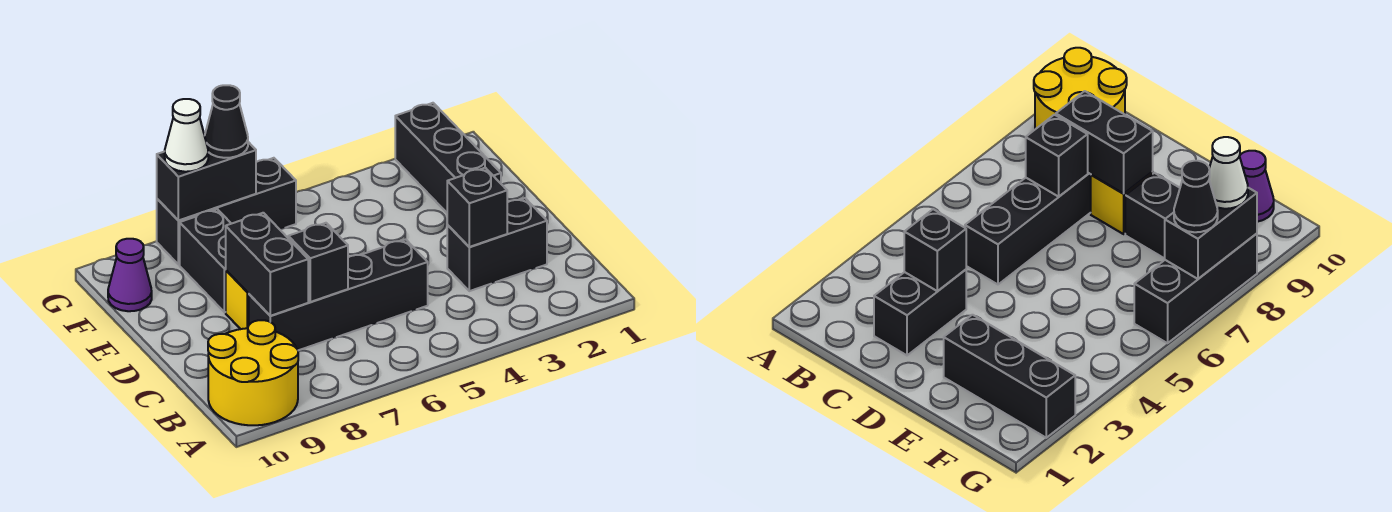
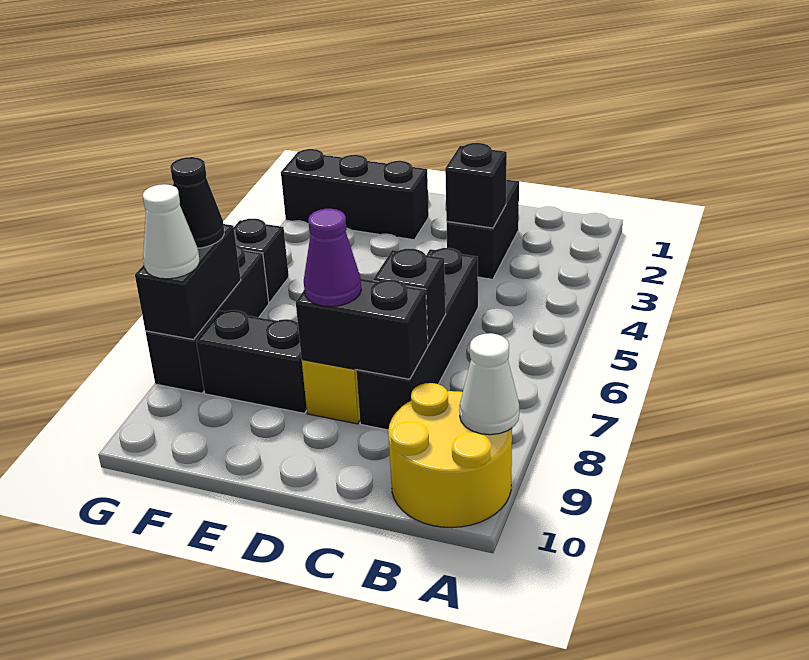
none -> white 1x1 cone [459,333,519,435]
purple 1x1 cone [108,239,152,311] -> purple 1x1 cone moved to [304,209,361,307]
none -> black 1x1 brick [234,219,289,302]

